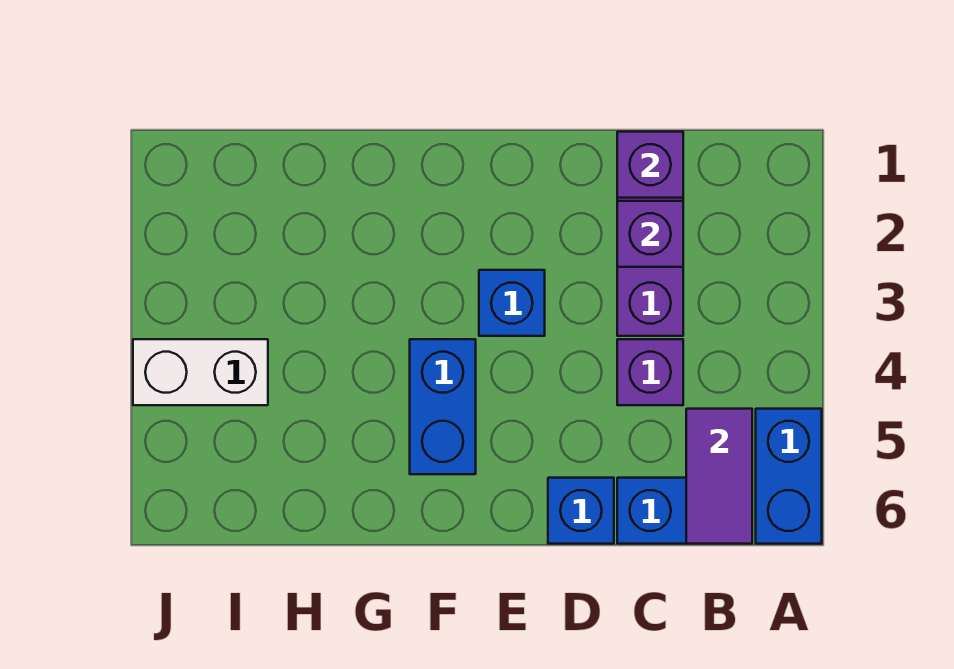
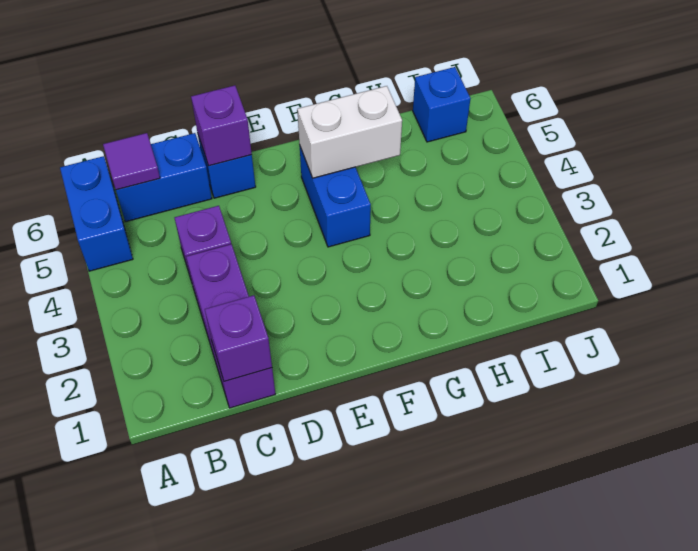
purple 1x2 tile [686,409,752,544] -> purple 1x1 tile [103,133,160,190]
purple 1x1 brick [617,201,683,267] -> purple 1x1 brick moved to [191,85,252,166]
blue 1x1 brick [479,270,545,336] -> blue 1x1 brick moved to [413,67,471,142]
white 1x2 brick [133,339,268,405] -> white 1x2 brick moved to [297,86,402,178]

